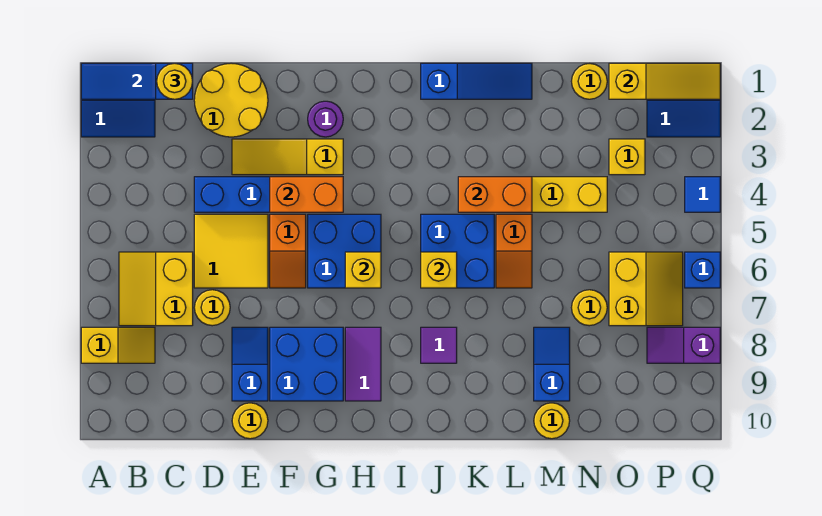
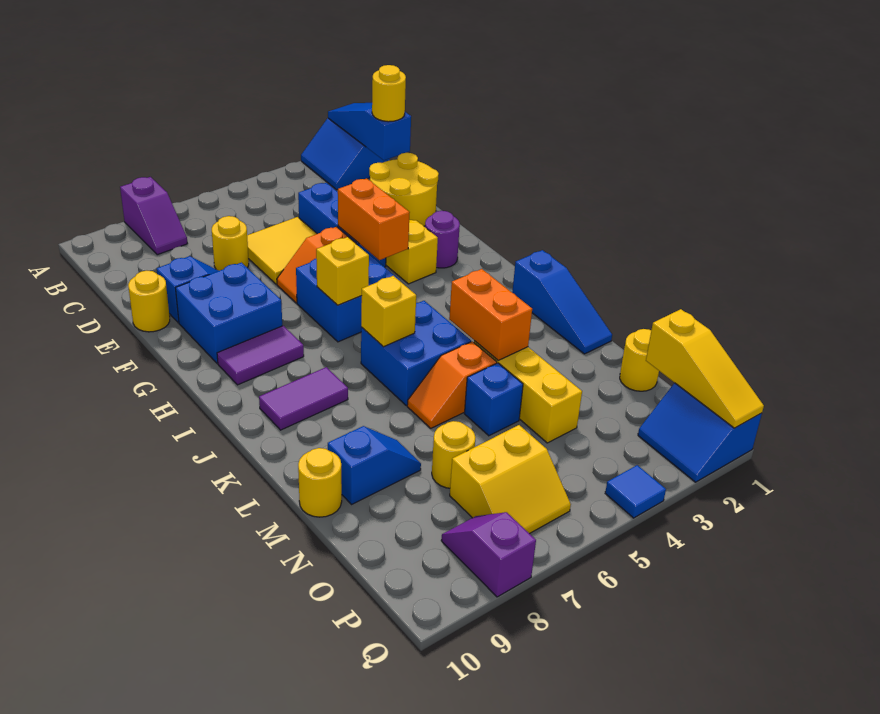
yellow 1x2 slope [81,327,155,363] -> purple 1x2 slope [120,177,188,255]
yellow 2x2 slope [119,252,193,326] -> none
purple 1x1 tile [421,327,457,363] -> purple 1x2 tile [259,367,348,430]
yellow 1x1 brick [609,139,645,175] -> none
blue 1x1 brick [685,252,720,288] -> blue 1x1 brick moved to [464,363,523,436]

